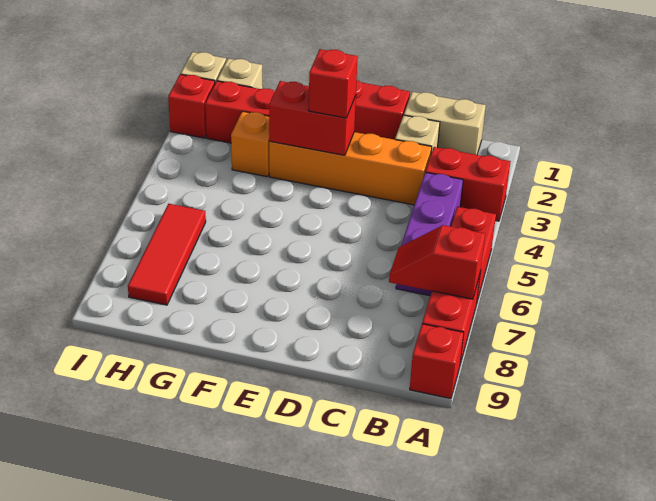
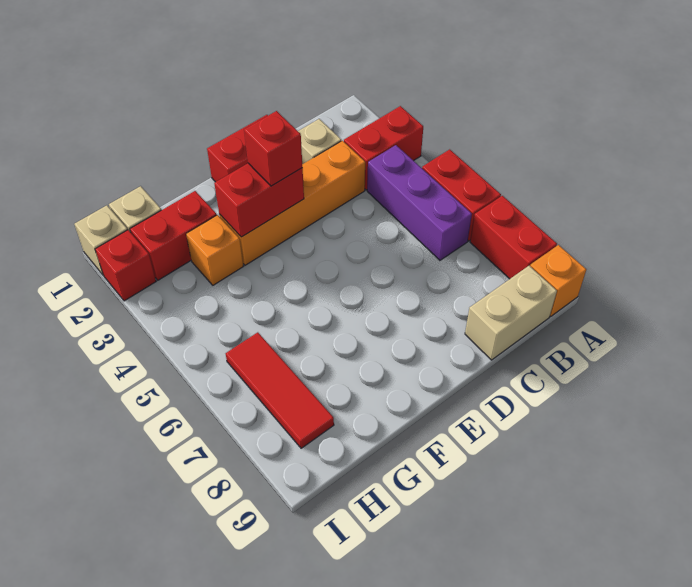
red 1x2 slope [389,225,485,299] -> none
red 1x1 brick [410,324,464,399] -> orange 1x1 brick [530,245,586,317]
tan 1x2 brick [404,92,486,155] -> tan 1x2 brick moved to [465,266,557,360]

